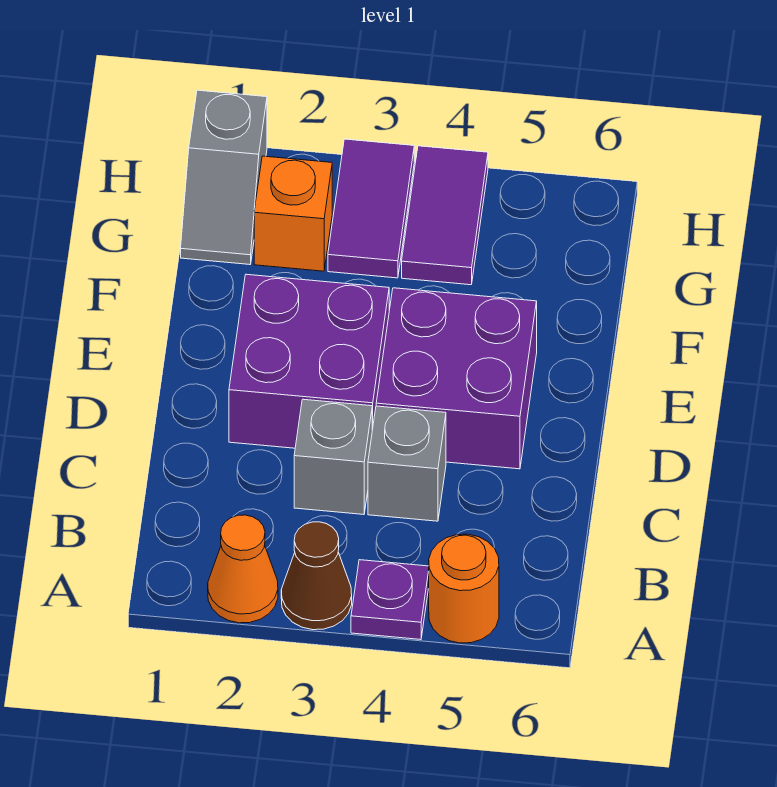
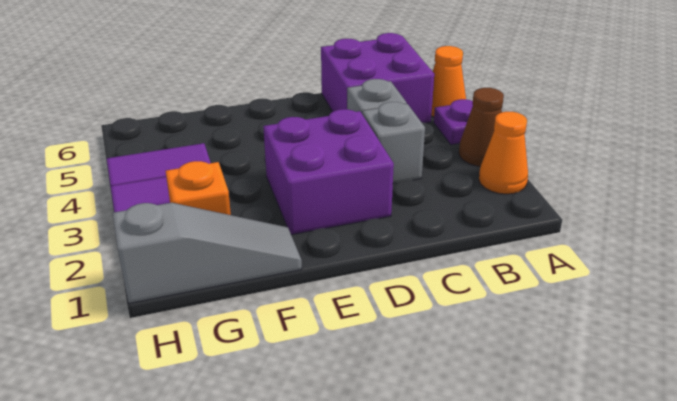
orange 1x1 round brick [429,534,499,643] -> orange 1x1 cone [431,46,466,117]
purple 2x2 brick [376,288,537,469] -> purple 2x2 brick moved to [321,33,434,123]
grey 1x2 slope [181,90,267,265] -> grey 1x3 slope [113,203,302,303]

